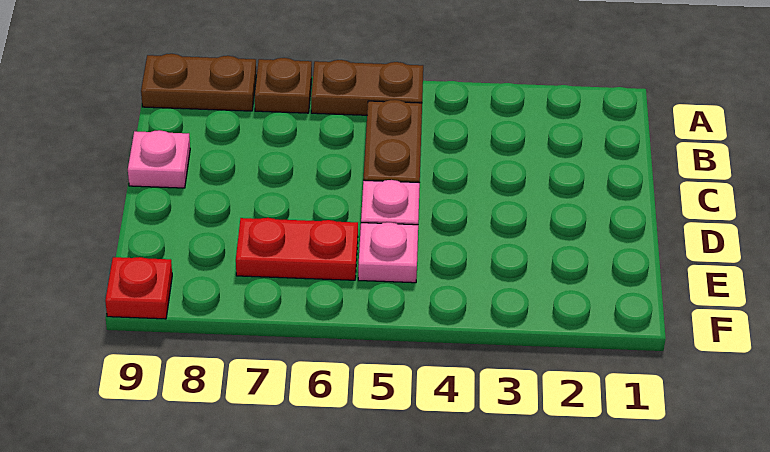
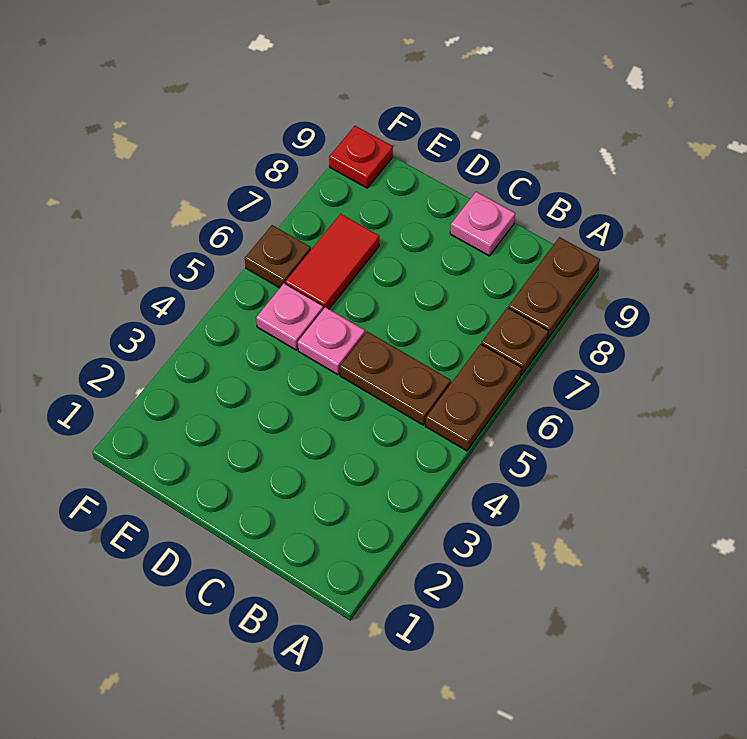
red 1x2 plate [236,218,358,280] -> red 1x2 tile [285,214,379,309]
none -> brown 1x1 plate [245,225,311,288]

